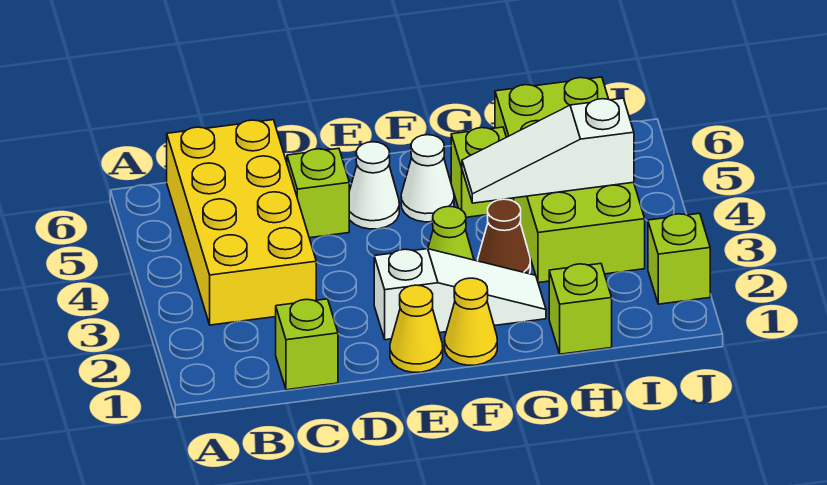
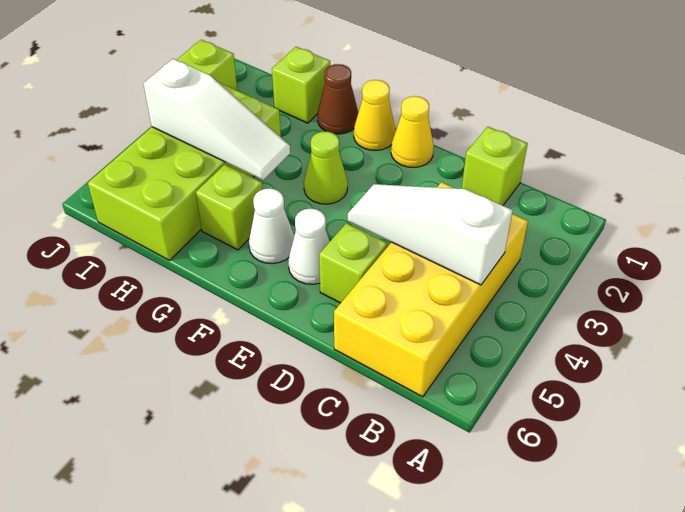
white 1x3 slope [374,249,546,340] -> white 1x3 slope moved to [348,184,513,285]
brown 1x1 cone [478,199,530,274] -> brown 1x1 cone moved to [317,64,358,134]

